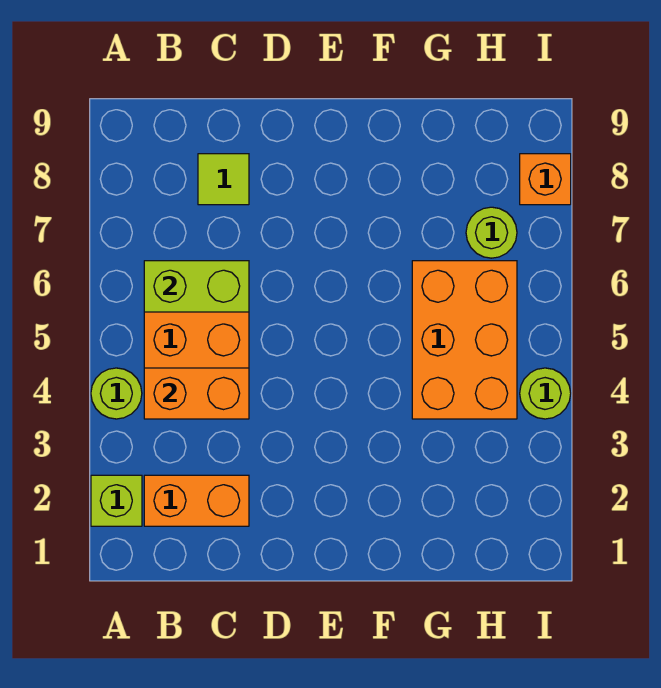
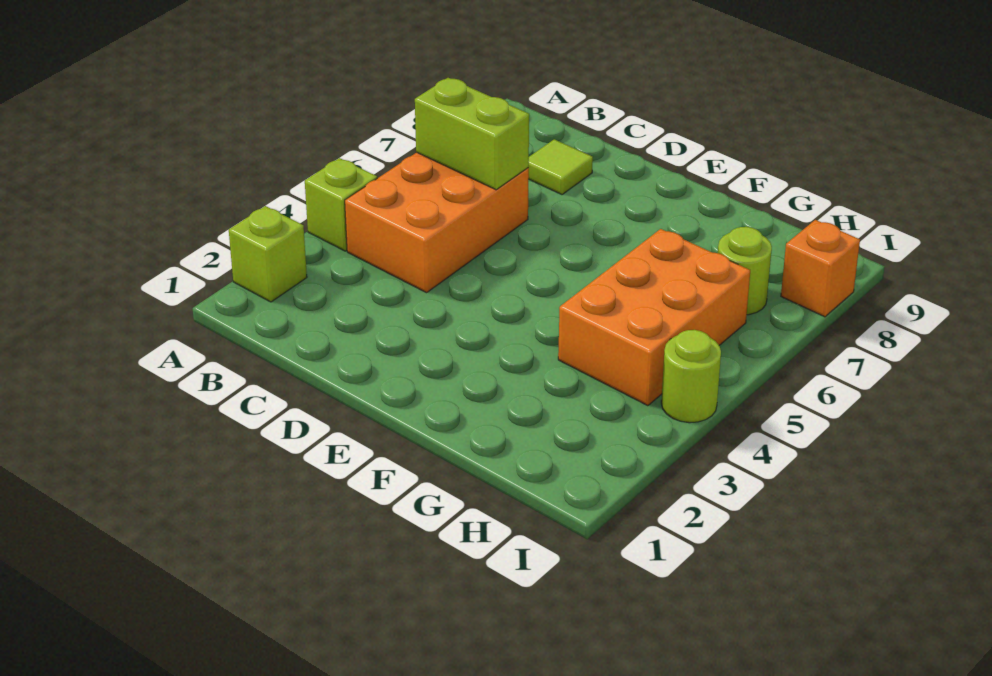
lime 1x1 round brick [91,368,142,419] -> lime 1x1 brick [305,158,377,251]
orange 1x2 brick [144,475,249,526] -> none
orange 1x2 brick [144,368,249,419] -> none

